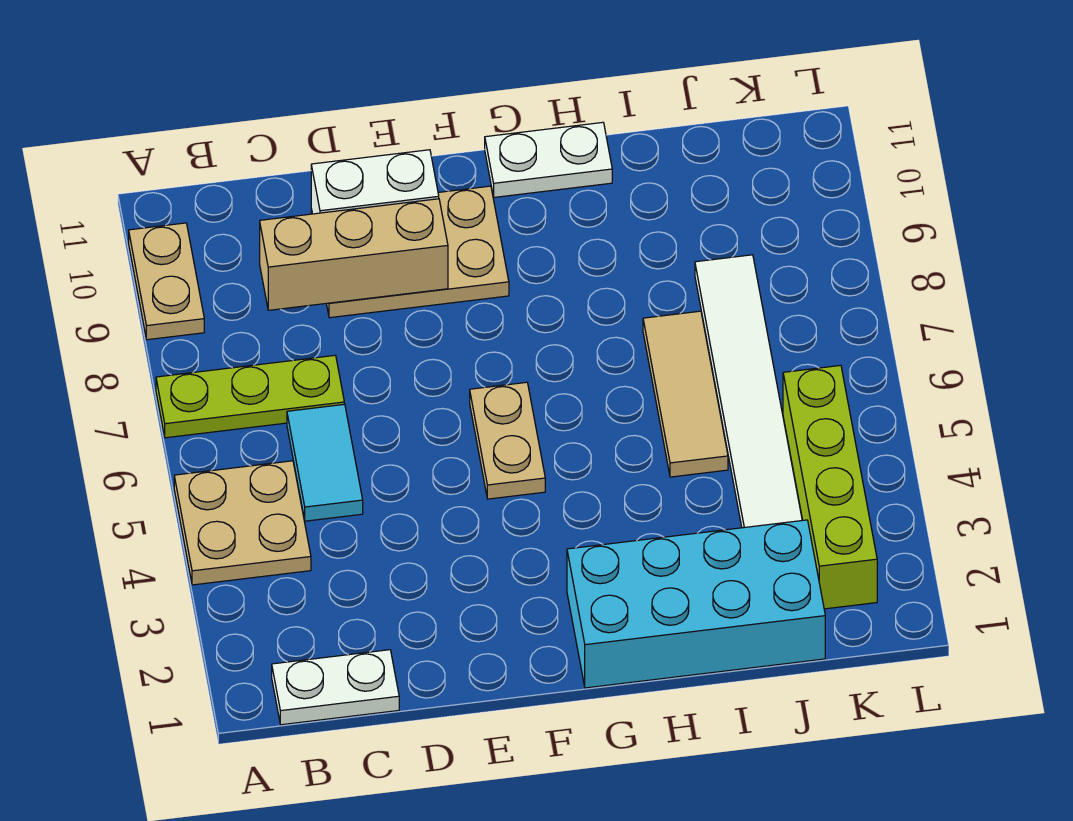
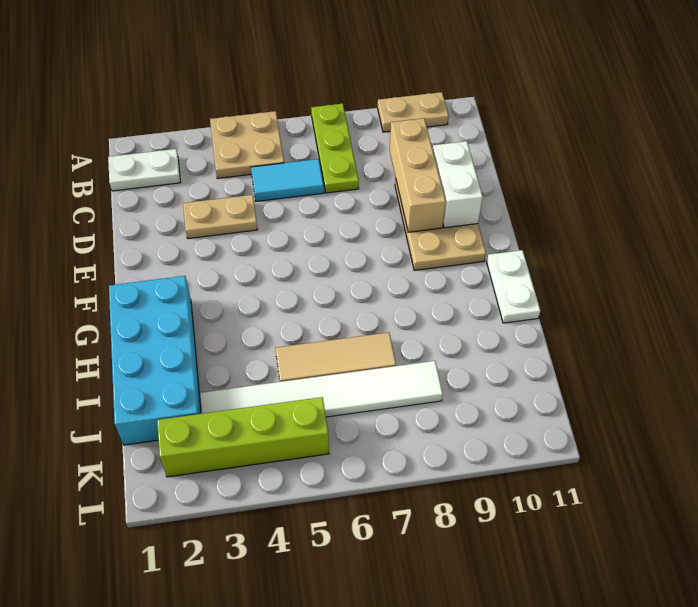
white 1x2 plate [272,650,399,725] -> white 1x2 plate turned to [108,149,181,191]
tan 1x2 plate [470,382,545,499] -> tan 1x2 plate moved to [183,195,258,239]

